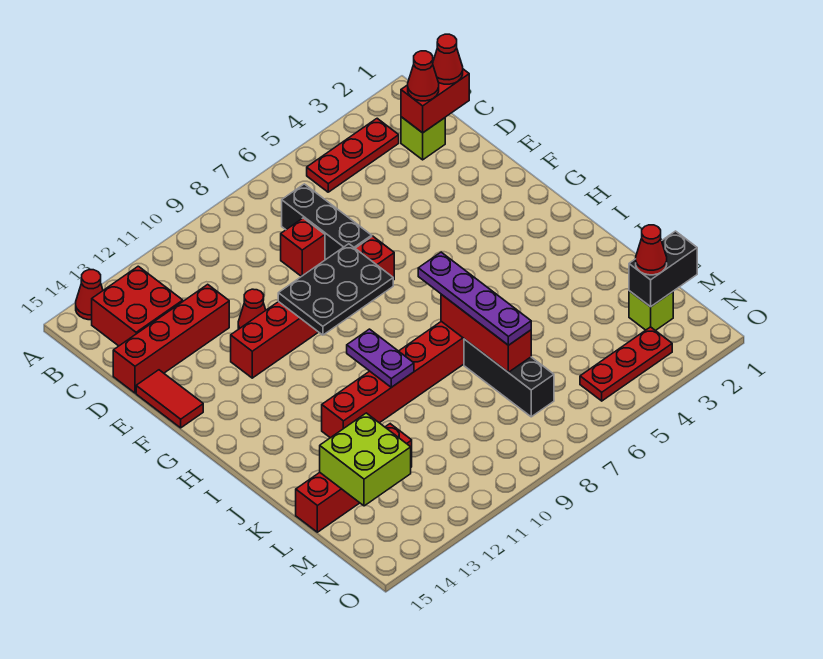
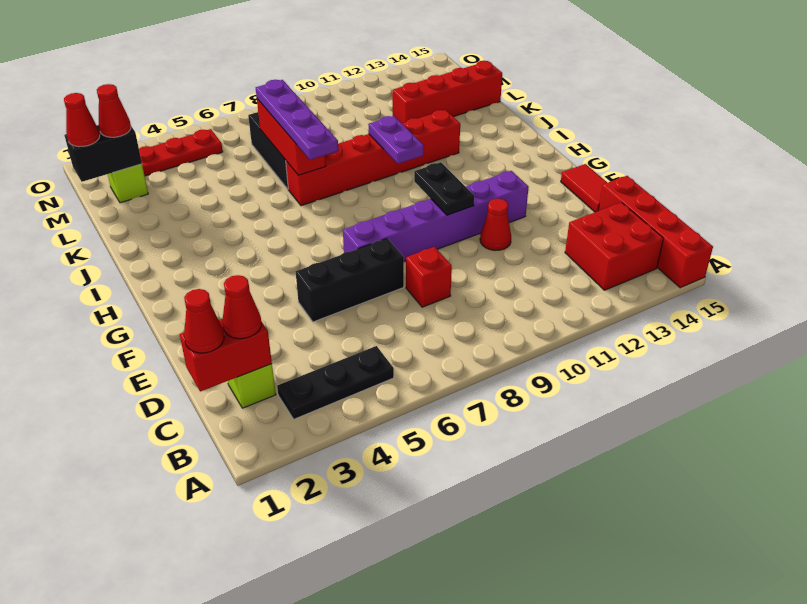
red 1x1 cone [76,270,103,320] -> red 1x1 cone moved to [64,93,100,147]
red 1x3 plate [307,118,399,192] -> black 1x3 plate [277,346,394,419]
black 1x3 brick [282,184,372,260] -> black 1x3 brick turned to [296,238,404,322]
red 1x4 brick [113,284,229,393] -> red 1x4 brick turned to [598,176,713,288]
red 1x6 brick [231,236,394,378] -> purple 1x6 brick [343,171,529,262]
black 2x3 plate [278,244,393,335] -> black 1x2 plate [414,162,474,215]
lime 2x2 brick [320,413,411,506] -> none

